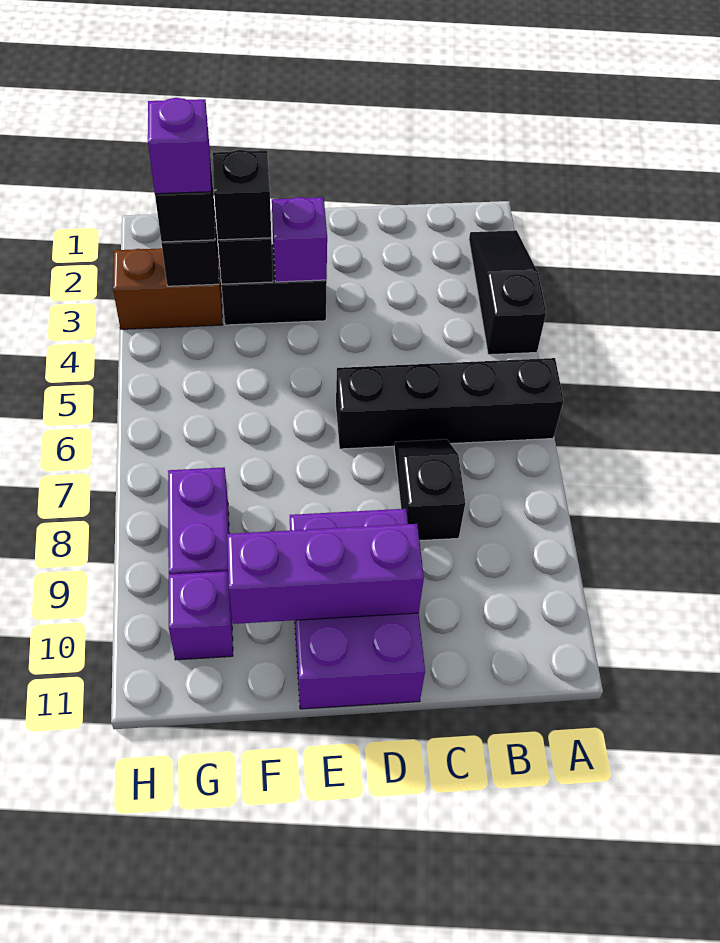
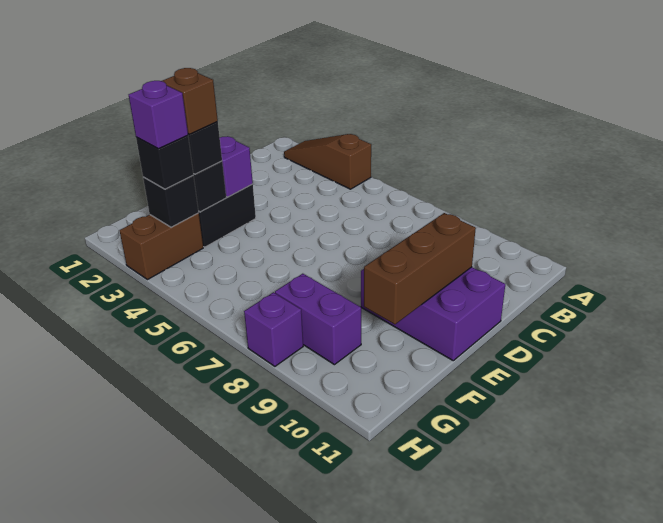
black 1x3 slope [469,230,546,355] -> brown 1x3 slope [284,134,371,189]
black 1x4 brick [336,358,564,449] -> none
black 1x2 slope [394,439,465,541] -> none
purple 1x3 brick [227,524,424,624] -> brown 1x3 brick [364,213,476,324]
none -> brown 1x1 brick [162,68,218,134]
purple 1x1 brick [169,571,233,660] -> purple 1x1 brick moved to [244,292,303,366]

